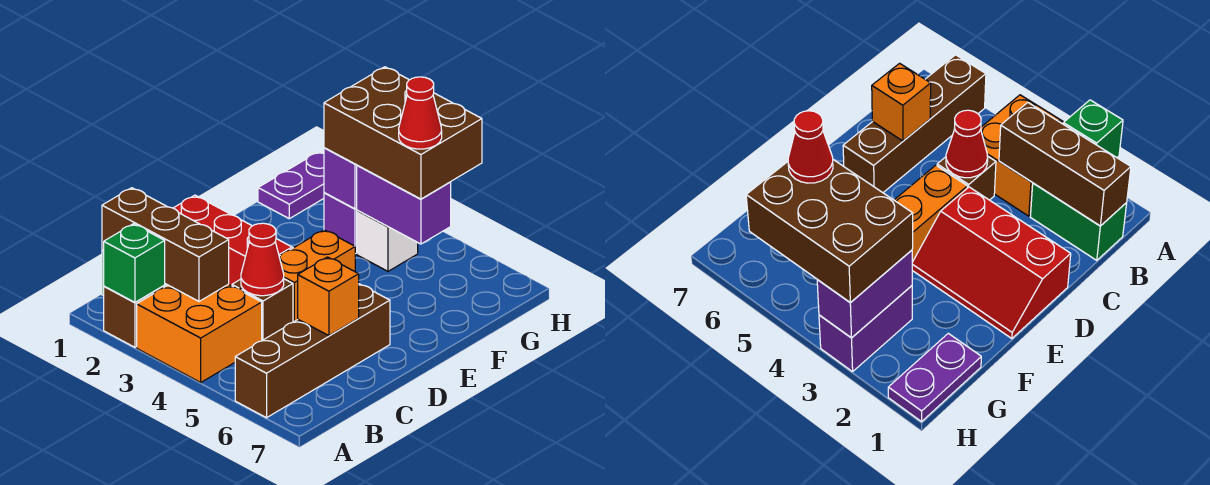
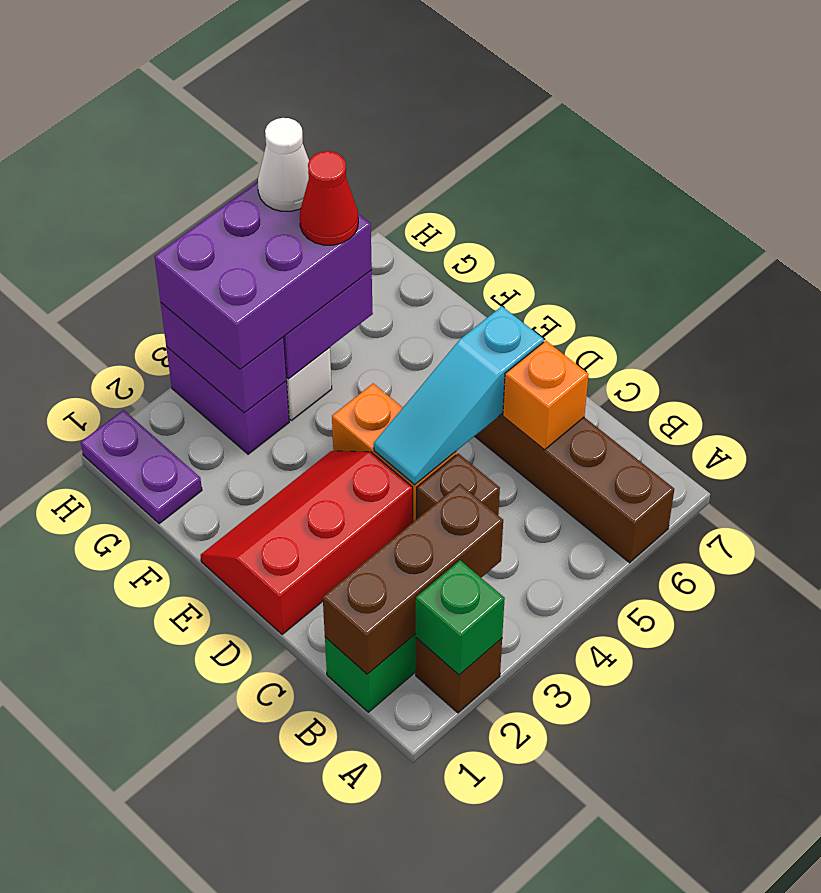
orange 2x2 brick [137,284,262,382] -> none
red 1x1 cone [241,223,284,296] -> none
none -> cyan 1x3 slope [374,306,544,485]
brown 2x3 brick [324,67,482,199] -> purple 2x3 brick [154,182,372,369]
none -> white 1x1 cone [258,118,309,211]

